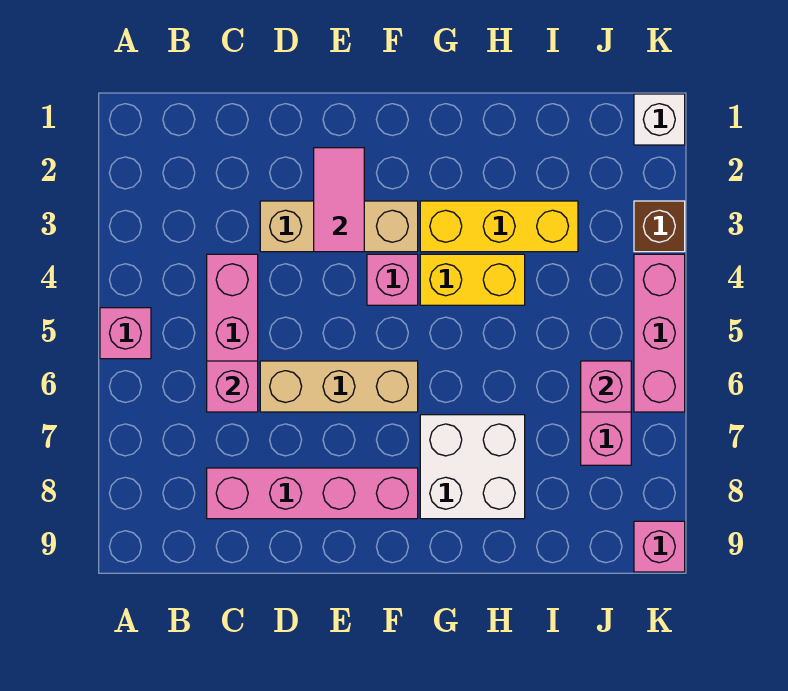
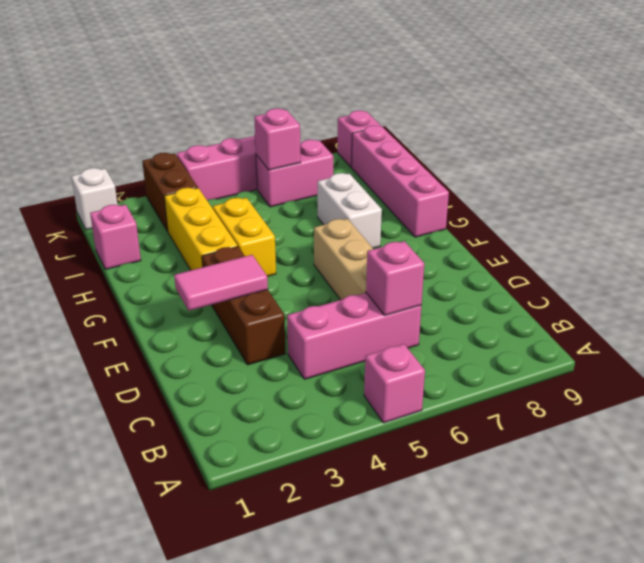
pink 1x4 brick [207,468,418,519] -> pink 1x4 brick moved to [352,125,449,237]
tan 1x3 brick [260,201,418,252] -> brown 1x3 brick [202,247,285,365]
pink 1x1 brick [367,254,418,305] -> pink 1x1 brick moved to [90,205,141,269]
white 2x2 brick [420,415,525,519] -> white 1x2 brick [318,173,382,248]
brown 1x1 brick [634,201,685,252] -> brown 1x2 brick [142,153,198,231]

